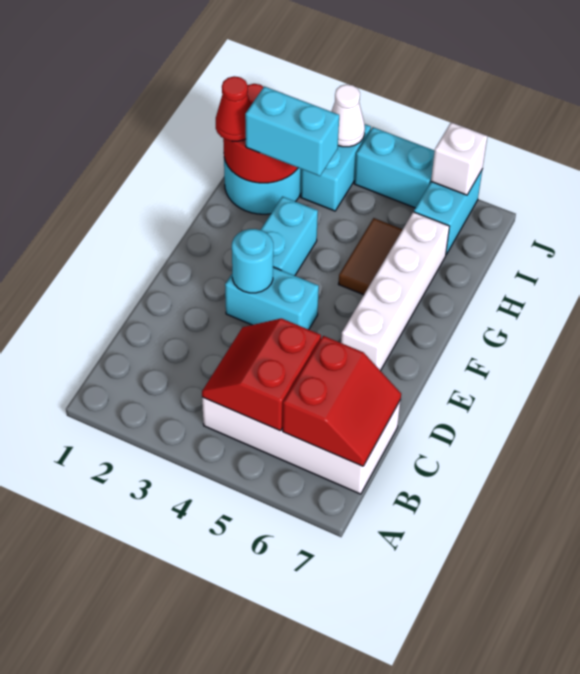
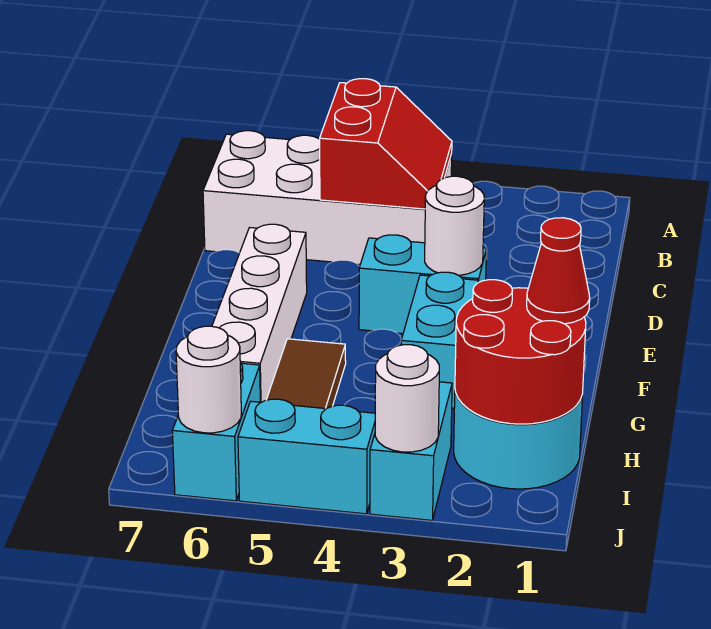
red 2x2 slope [283,336,401,466] -> none
cyan 1x1 round brick [232,229,273,293] -> white 1x1 round brick [425,176,484,275]
cyan 1x2 brick [245,86,339,176] -> none
white 1x1 cone [331,84,365,147] -> white 1x1 round brick [375,345,439,452]
white 1x1 brick [431,122,487,195] -> white 1x1 round brick [176,326,241,433]

